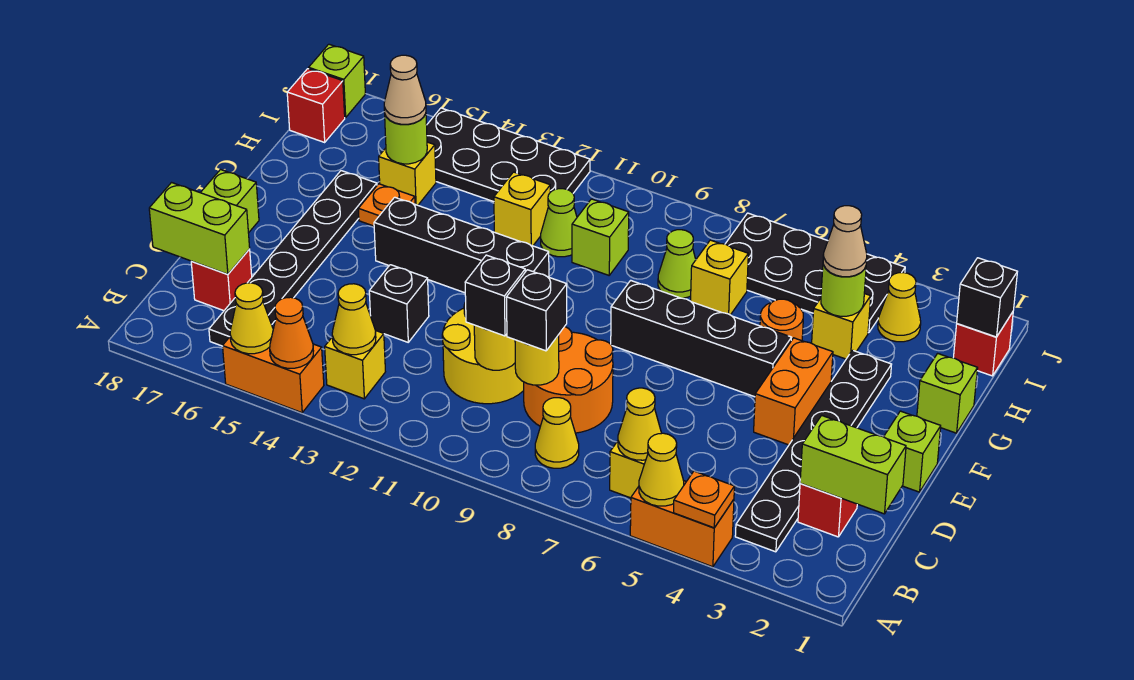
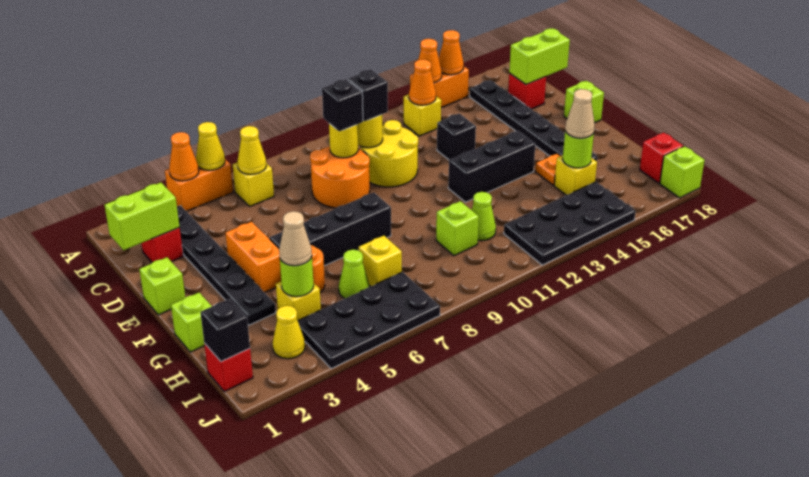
orange 1x1 plate [674,471,735,528] -> orange 1x1 cone [169,132,199,181]
yellow 1x1 cone [230,283,273,354] -> orange 1x1 cone [439,30,464,75]
yellow 1x1 cone [535,398,579,468] -> none
yellow 1x1 cone [332,284,376,355] -> orange 1x1 cone [409,60,436,105]
black 1x4 brick [374,197,549,293] -> black 1x3 brick [448,131,535,202]
lime 1x1 cone [658,230,696,298] -> lime 1x1 cone moved to [339,250,369,298]
yellow 1x1 brick [494,172,550,246] -> none

